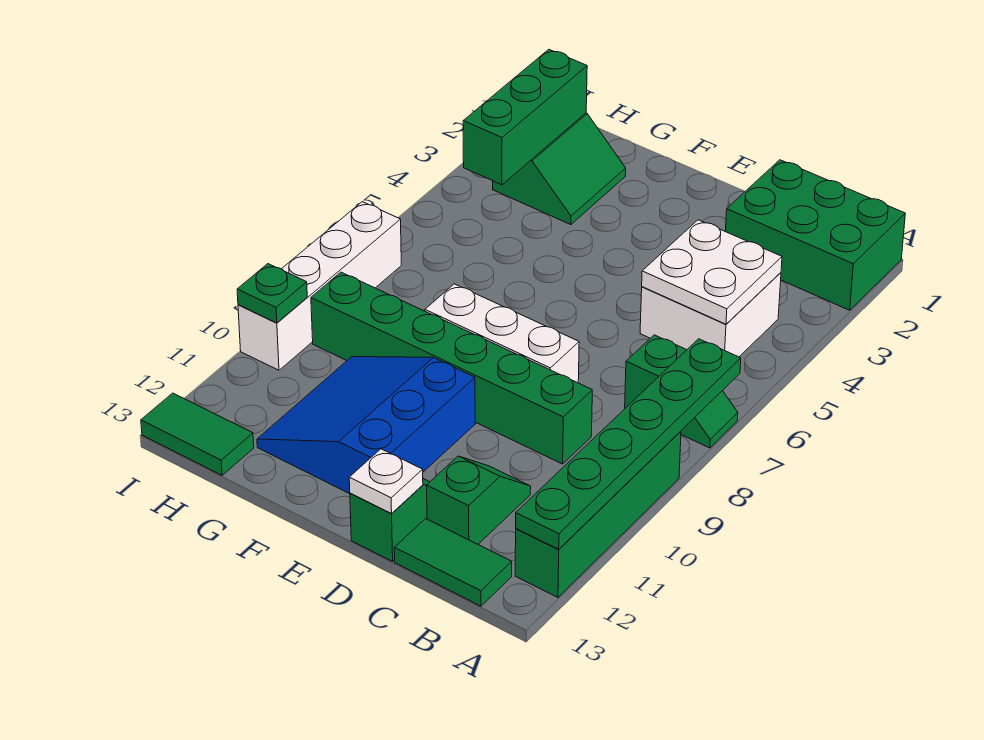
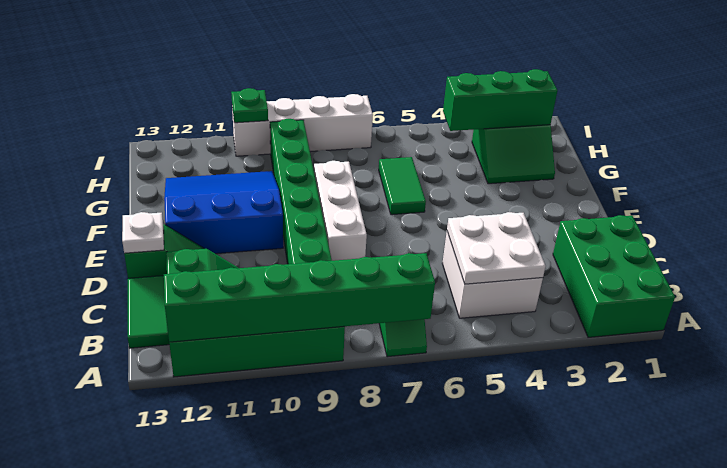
green 1x6 plate [516,339,741,549] -> green 1x6 brick [164,253,435,342]
green 1x2 tile [141,393,254,475] -> green 1x2 tile moved to [379,157,426,215]

